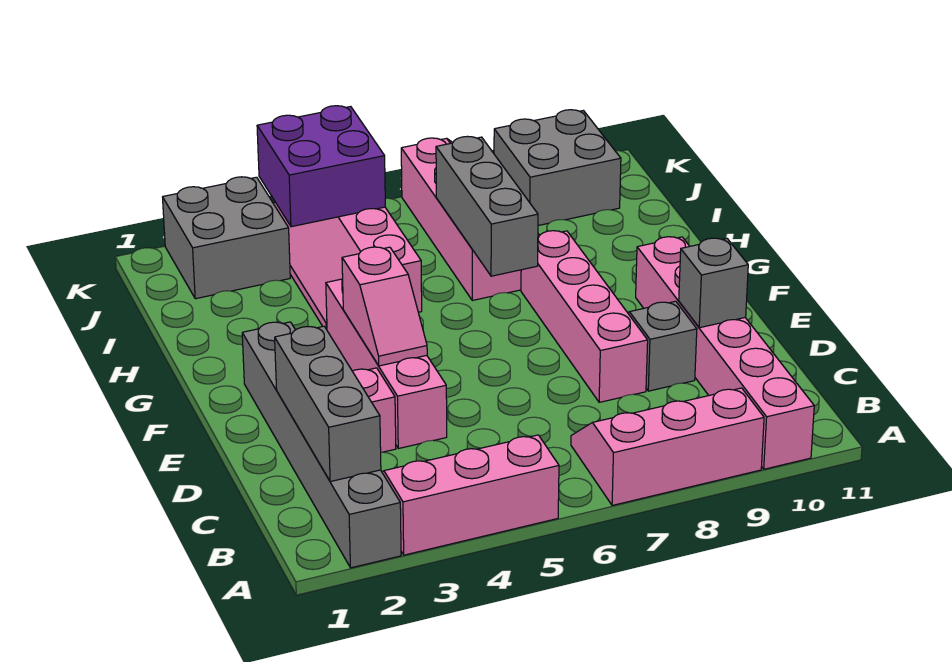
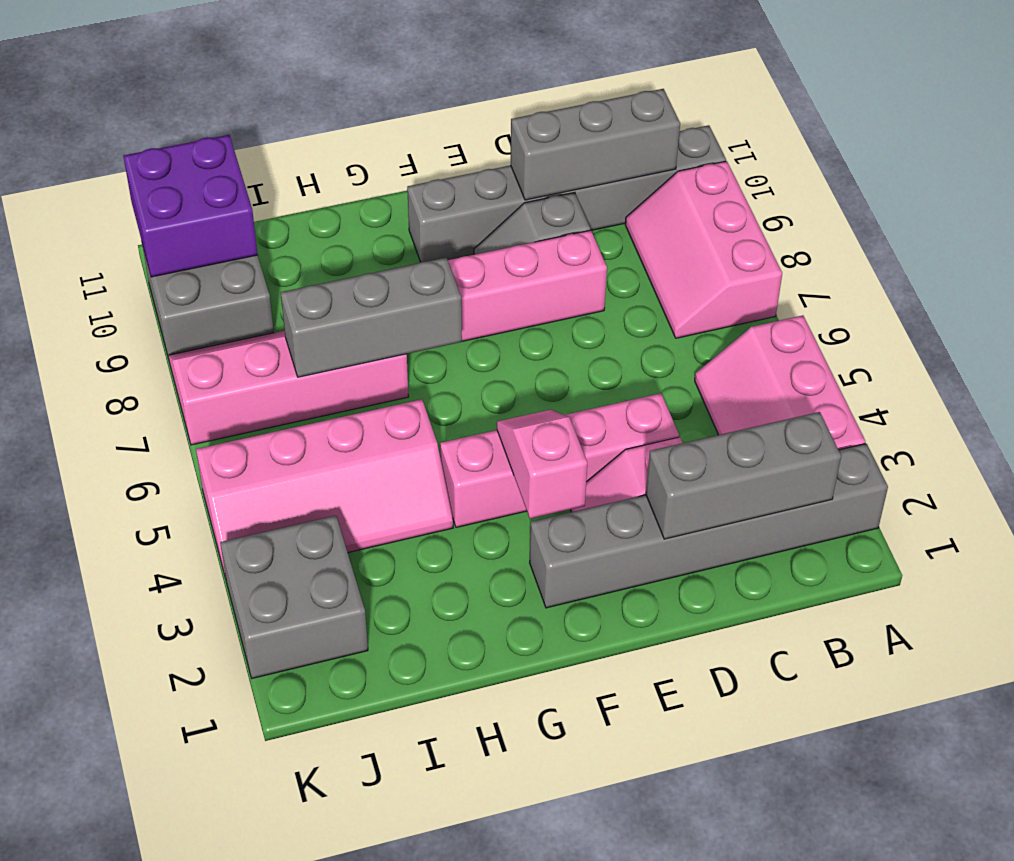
pink 1x6 brick [636,237,814,469] -> grey 1x6 brick [407,125,726,262]
grey 1x1 brick [679,238,748,328] -> grey 1x3 brick [511,89,680,200]
pink 1x2 slope [342,247,427,366] -> pink 1x2 slope turned to [497,410,587,519]
purple 2x2 brick [257,106,385,227] -> purple 2x2 brick moved to [123,135,258,277]

